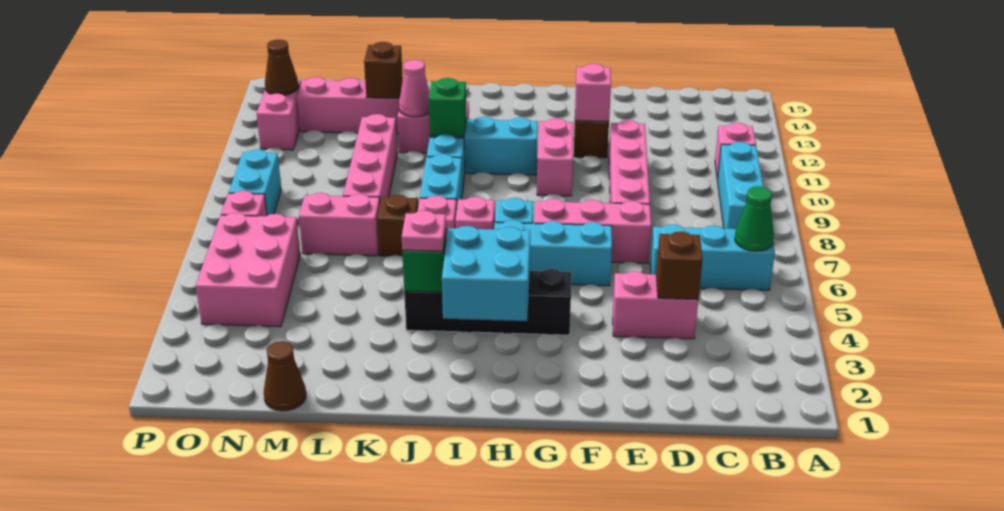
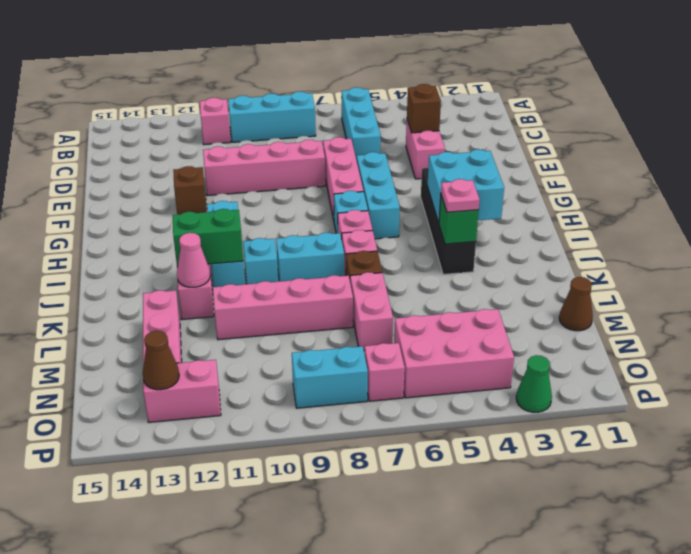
green 1x1 cone [735,186,774,251] -> green 1x1 cone moved to [516,355,552,412]
pink 1x1 brick [575,64,611,122] -> none
pink 1x2 brick [537,118,573,196] -> none
green 1x1 brick [429,78,467,137] -> green 1x2 brick [173,209,243,267]
brown 1x1 brick [364,42,403,98] -> none

